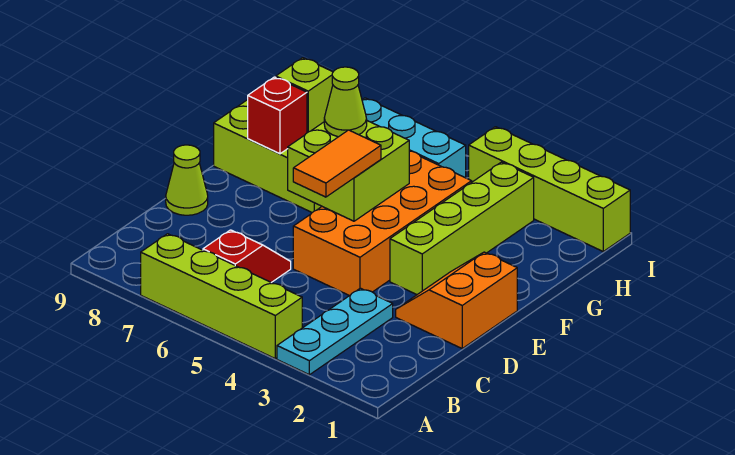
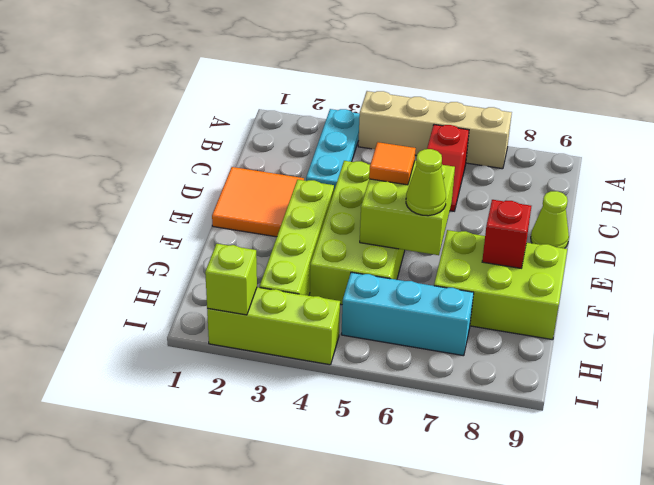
lime 1x4 brick [141,234,302,359] -> tan 1x4 brick [358,91,512,169]
orange 2x2 slope [396,252,517,348] -> orange 2x2 tile [212,167,304,237]
orange 2x4 brick [293,151,472,296] -> lime 2x4 brick [310,161,405,305]
orange 1x2 tile [293,130,381,197] -> orange 1x1 tile [369,142,416,185]
lime 1x1 brick [276,58,333,133] -> lime 1x1 brick moved to [205,244,257,315]
lime 1x4 brick [469,127,630,251] -> lime 1x3 brick [207,287,340,365]

